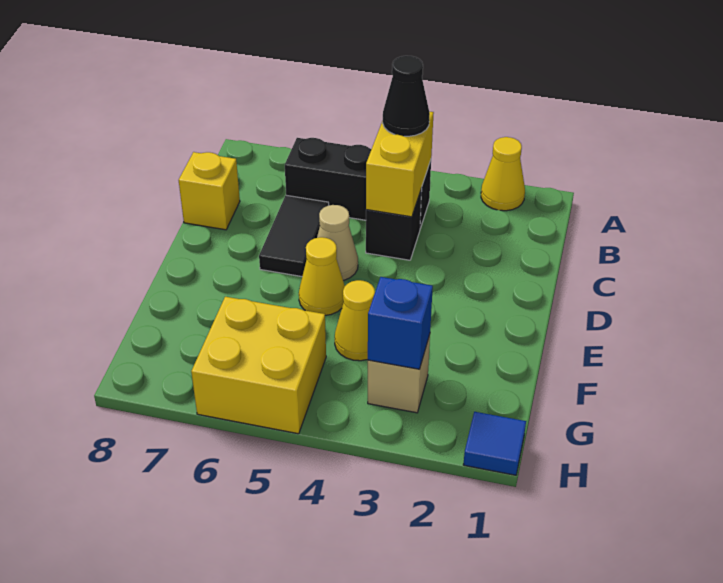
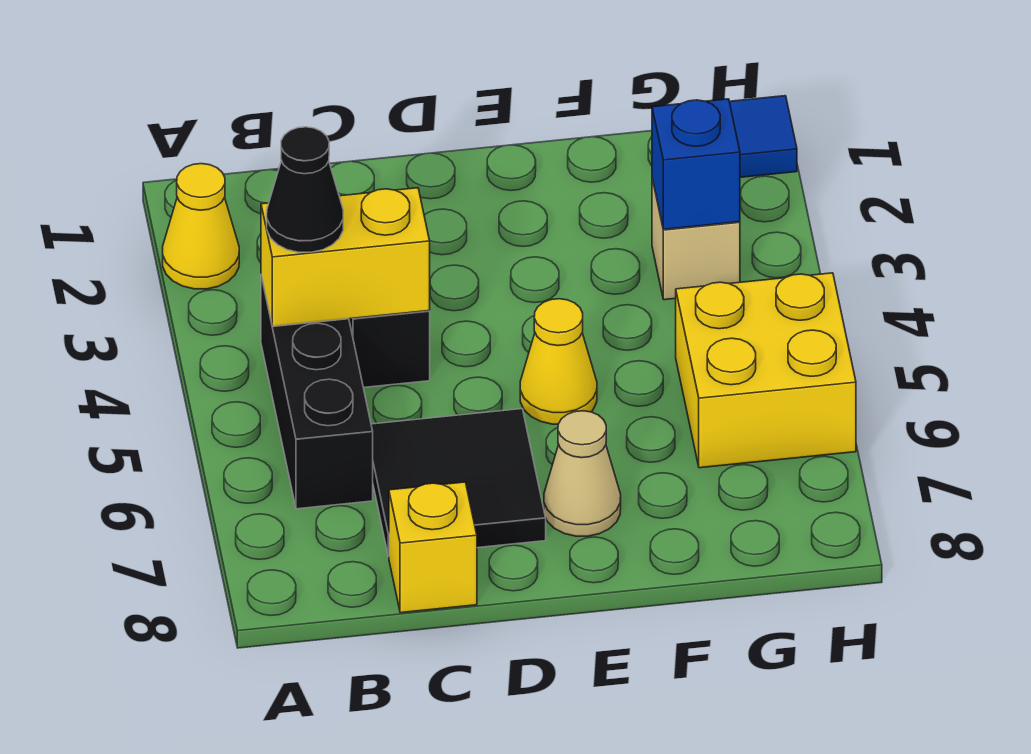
black 1x2 tile [259,195,329,277] -> black 2x2 tile [371,409,546,556]
tan 1x1 cone [317,205,358,281] -> tan 1x1 cone moved to [544,411,621,536]
yellow 1x1 cone [335,280,375,361] -> none

